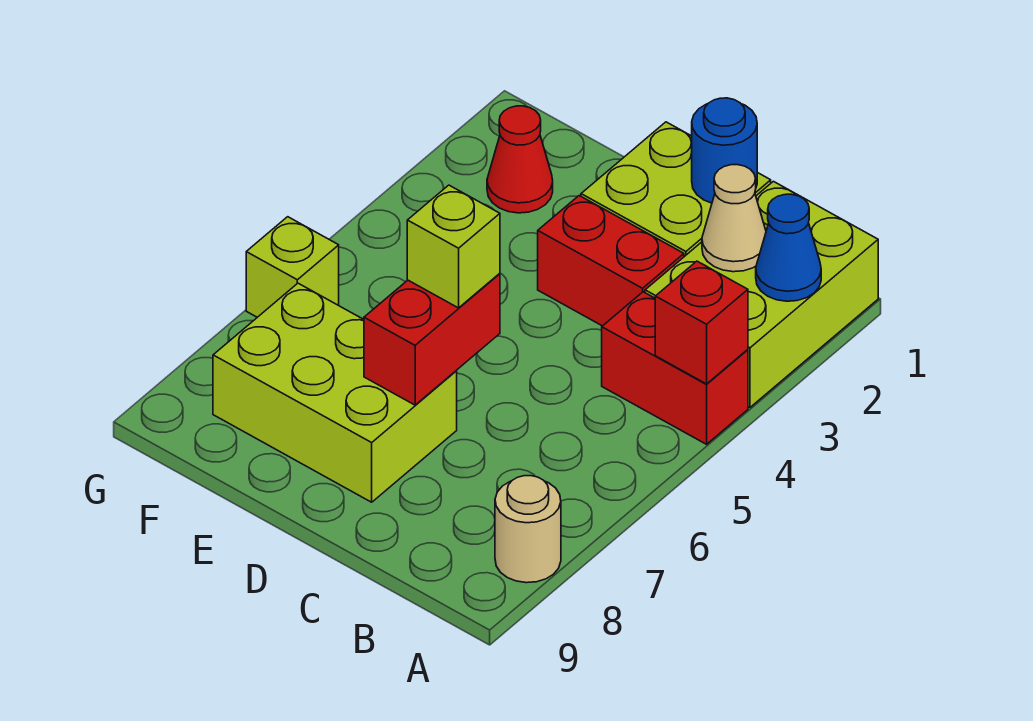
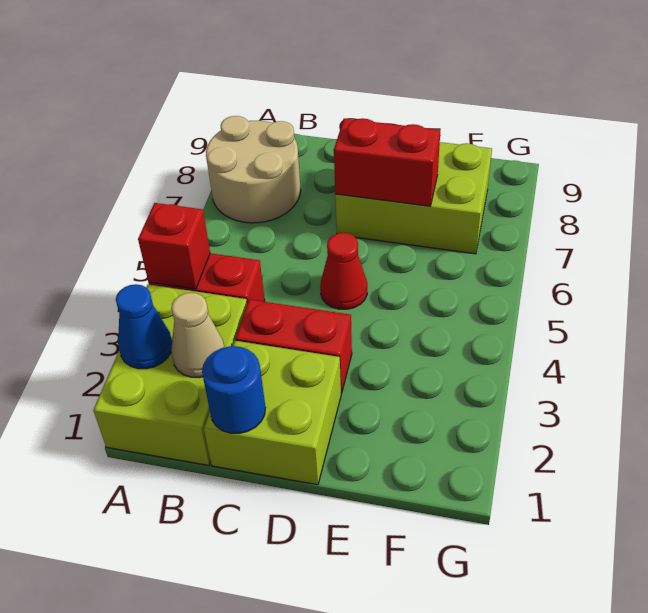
tan 1x1 round brick [495,476,561,583] -> tan 2x2 round brick [206,116,301,223]
red 1x2 brick [364,274,500,405] -> red 1x2 brick turned to [334,118,440,206]
lime 1x1 brick [407,185,500,308] -> none
red 1x1 cone [487,106,553,213] -> red 1x1 cone moved to [320,233,367,309]
lime 1x1 brick [246,217,339,317] -> none

